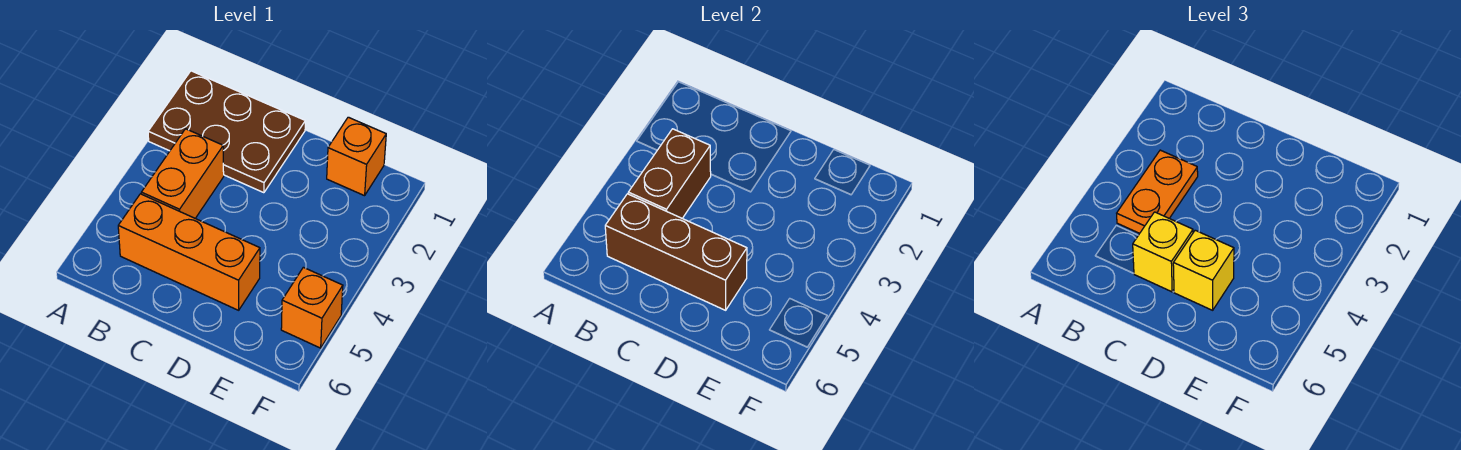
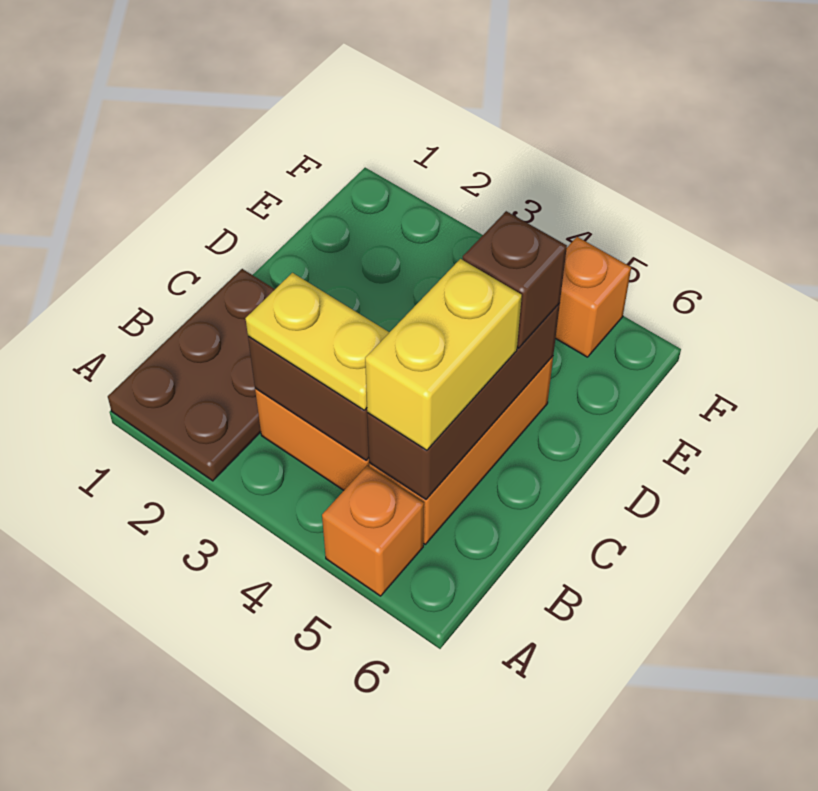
orange 1x2 plate [1117,150,1198,233] -> yellow 1x2 plate [245,273,389,410]
yellow 1x1 brick [1133,212,1193,292] -> yellow 1x2 brick [365,259,522,450]
yellow 1x1 brick [1173,230,1234,310] -> brown 1x1 brick [463,211,567,348]
orange 1x1 brick [327,117,386,196] -> orange 1x1 brick moved to [322,466,424,596]

